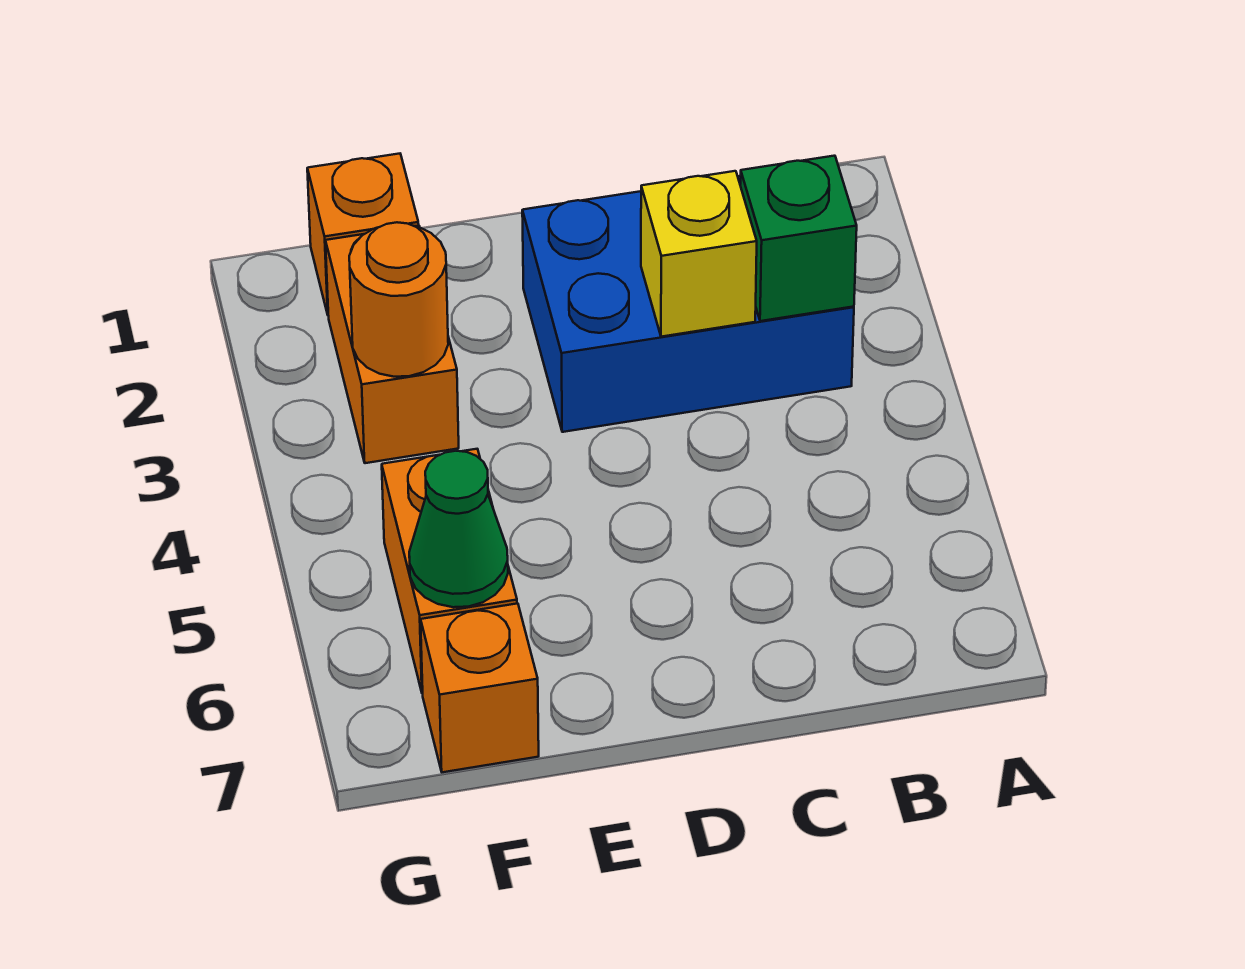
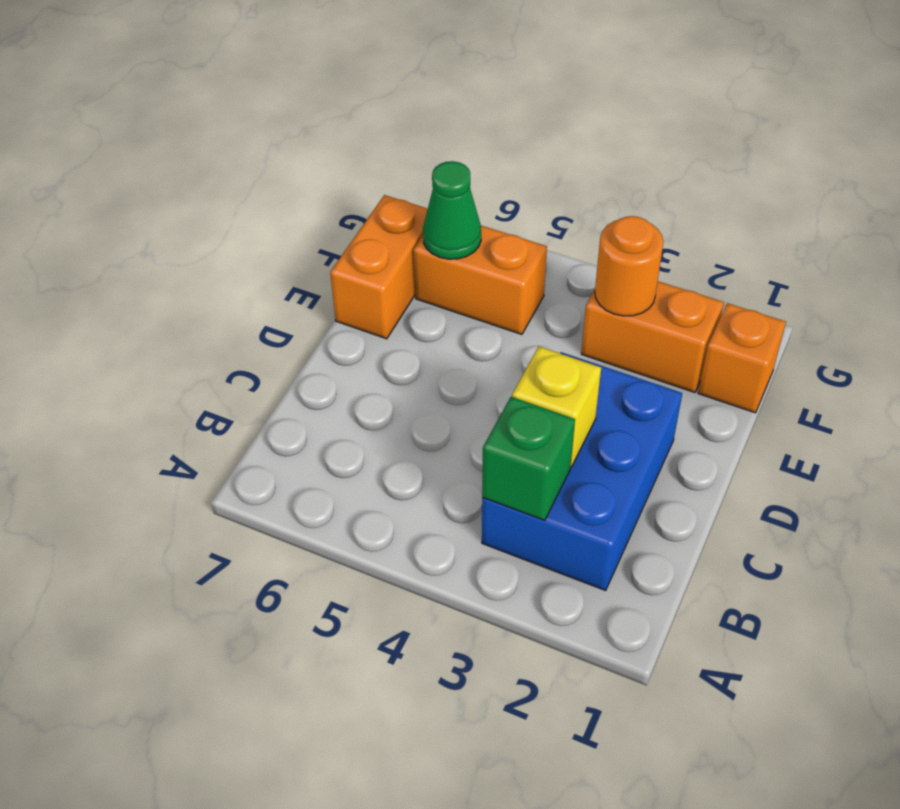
orange 1x1 brick [421,603,539,772] -> orange 1x2 brick [330,195,428,339]

